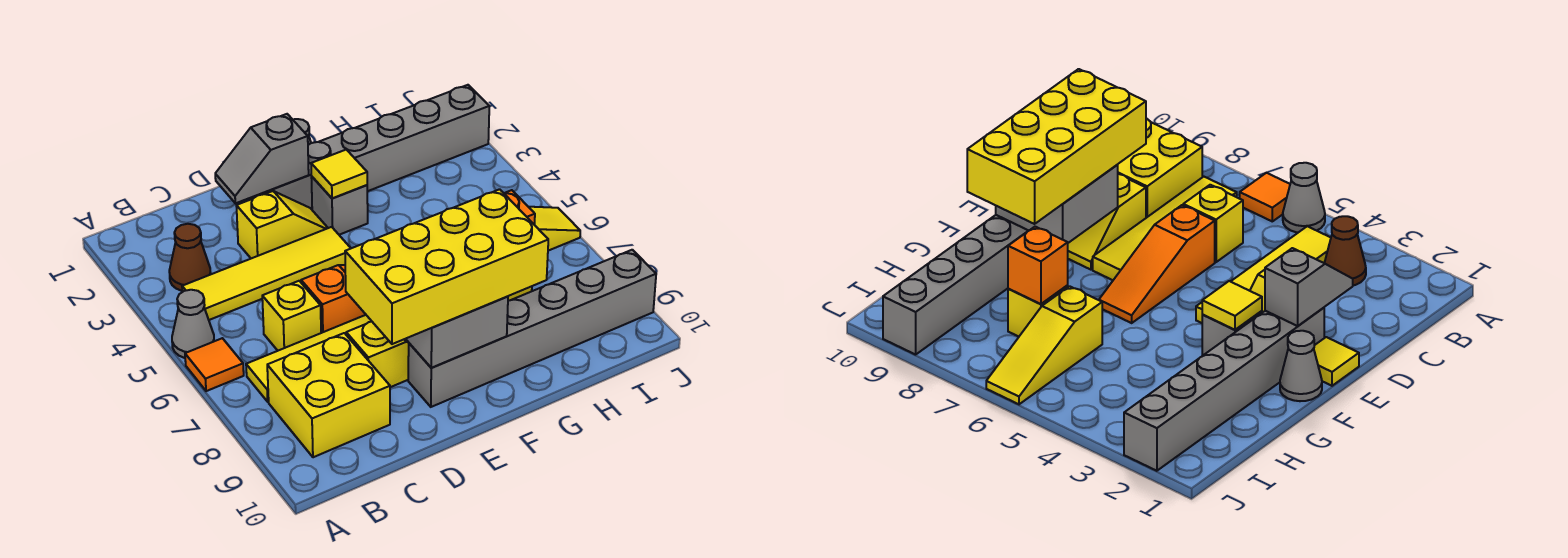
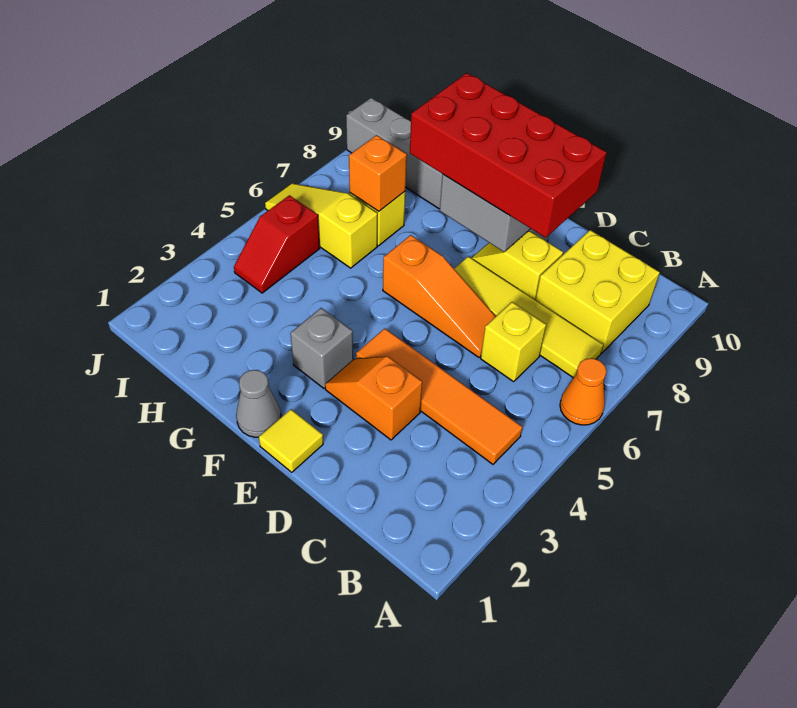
grey 1x1 cone [172,290,214,358] -> none
orange 1x1 tile [185,338,244,391] -> orange 1x1 cone [560,358,606,425]
brown 1x1 cone [169,224,211,291] -> none
yellow 1x4 tile [182,227,351,320] -> orange 1x4 tile [356,328,522,464]
grey 1x2 slope [215,114,309,204] -> none
yellow 1x2 slope [236,191,328,258] -> orange 1x2 slope [325,356,422,440]
orange 1x3 slope [301,265,366,333] -> orange 1x3 slope turned to [383,235,496,357]
yellow 2x4 brick [345,189,548,344] -> red 2x4 brick [410,73,607,238]
grey 1x6 brick [254,85,489,209] -> none
yellow 1x1 tile [311,150,367,198] -> none
none -> red 1x2 slope [234,195,320,293]

